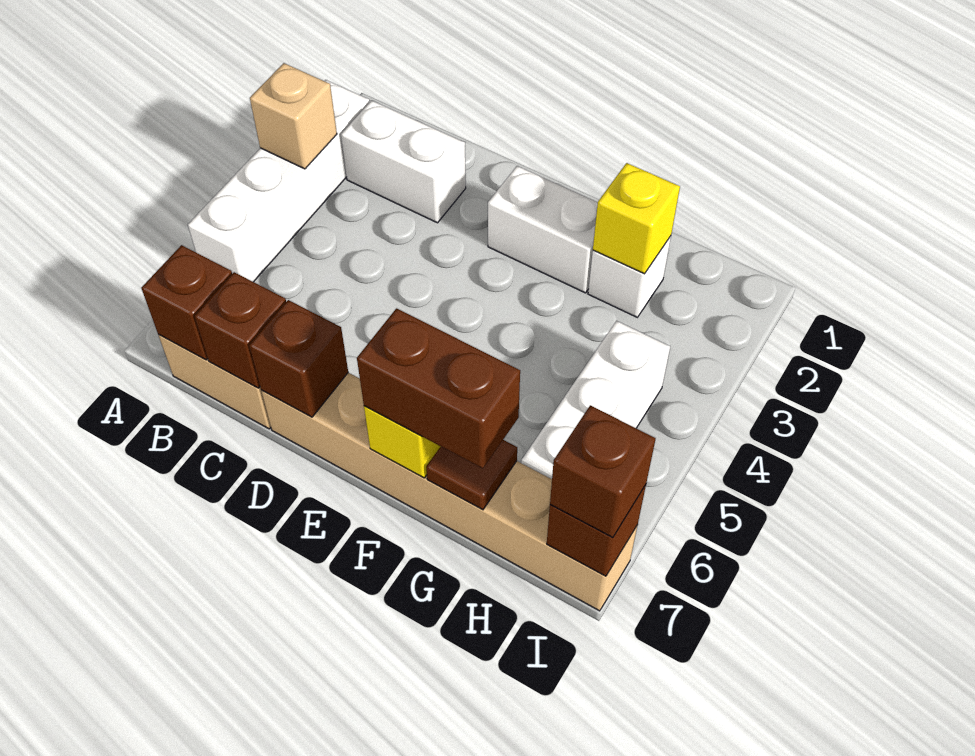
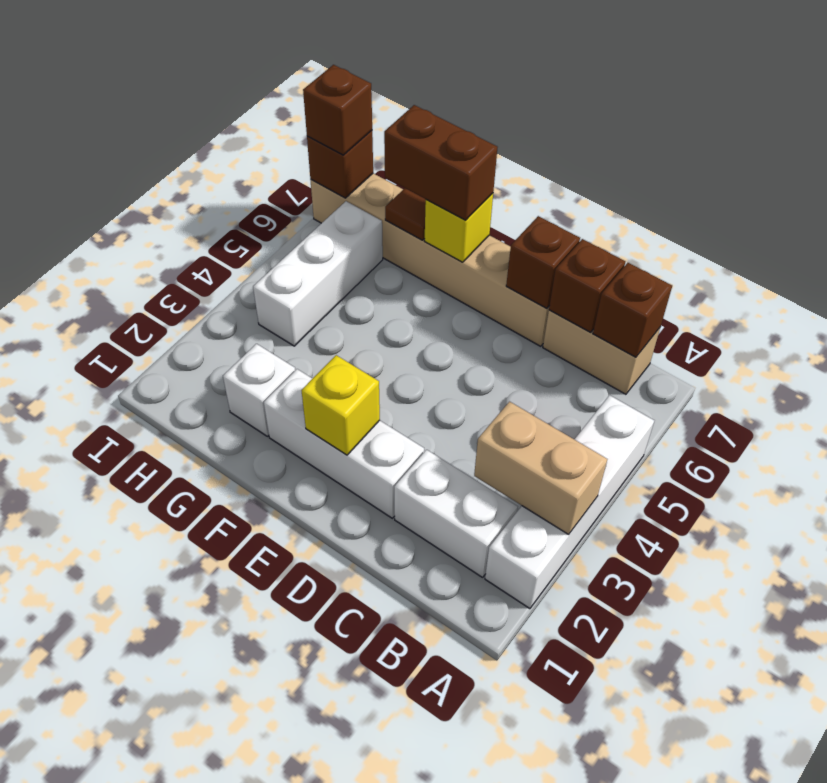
tan 1x1 brick [250,63,337,169] -> tan 1x2 brick [474,402,607,534]
white 1x2 brick [488,166,598,293] -> white 1x3 brick [264,369,424,518]
yellow 1x1 brick [593,163,680,274] -> yellow 1x1 brick moved to [301,355,380,455]

